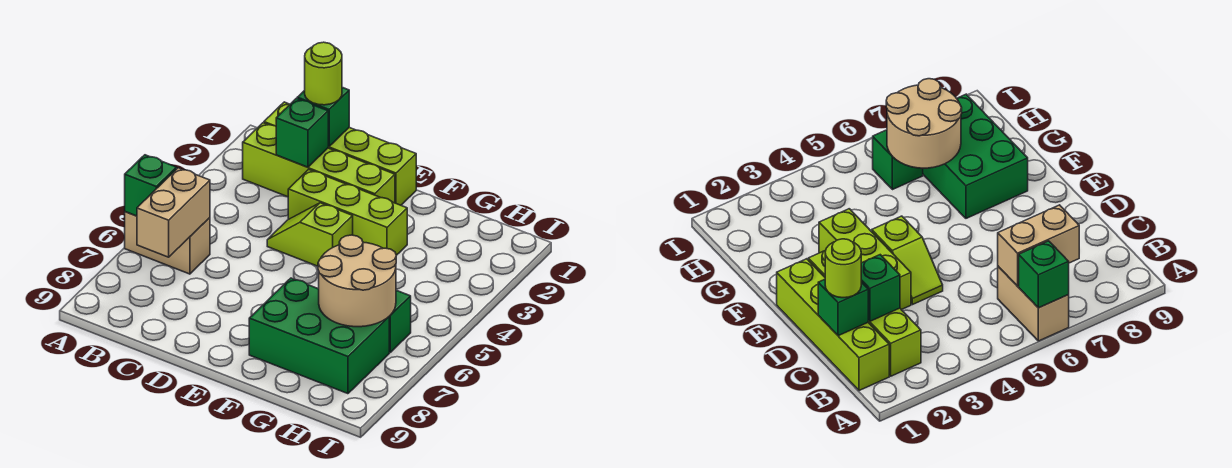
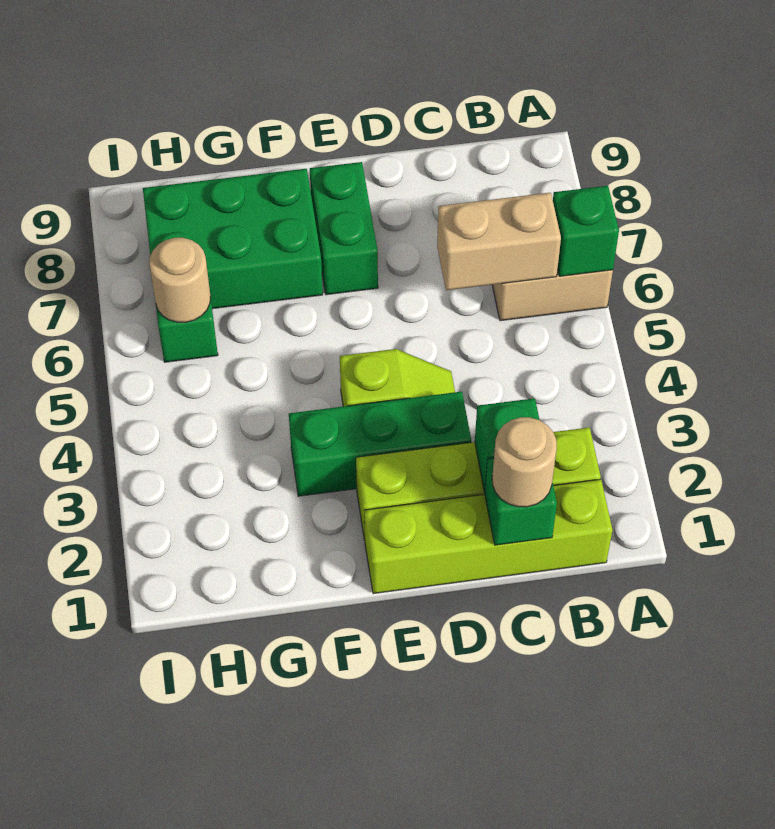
tan 1x2 brick [137,168,210,257] -> tan 1x2 brick turned to [437,193,561,290]
lime 1x1 round brick [305,42,342,105] -> tan 1x1 round brick [492,417,557,507]
lime 1x3 brick [288,169,407,255] -> green 1x3 brick [289,392,471,496]
none -> green 1x2 brick [310,162,378,295]
tan 2x2 round brick [318,235,396,327] -> tan 1x1 round brick [149,238,210,322]

